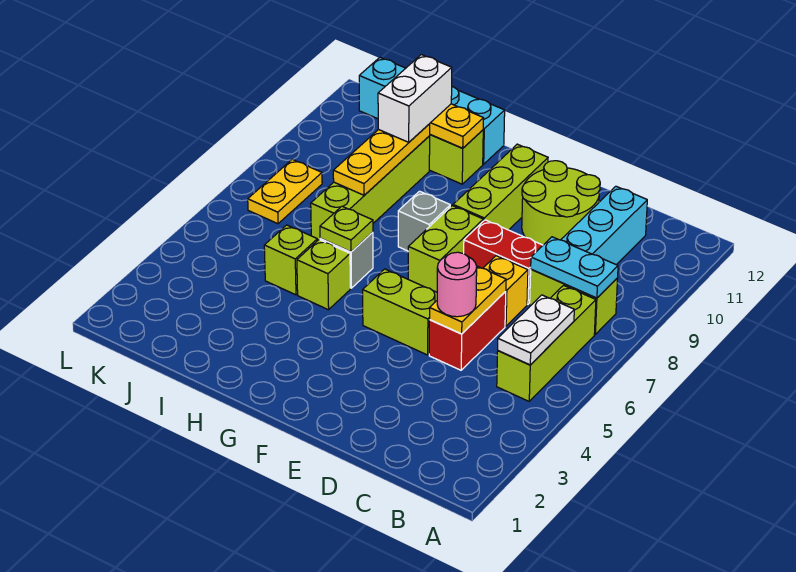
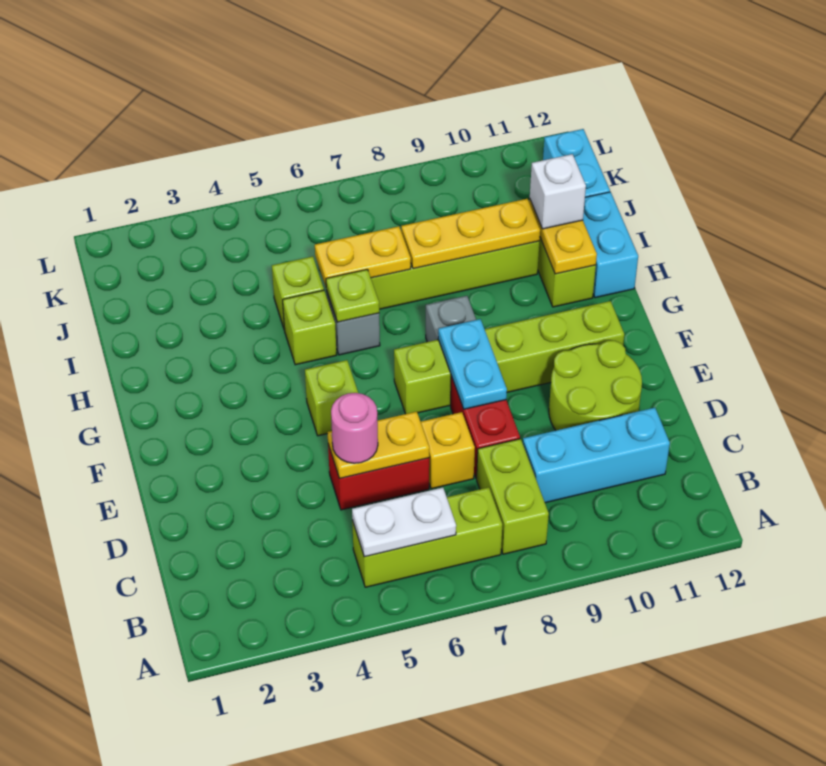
cyan 1x2 plate [531,237,618,298] -> cyan 1x2 plate moved to [438,319,507,409]
lime 1x2 brick [363,269,437,355] -> lime 1x1 brick [305,360,358,436]
white 1x2 brick [378,55,452,142] -> white 1x1 brick [530,154,586,229]
yellow 1x2 plate [248,159,322,224] -> yellow 1x2 plate moved to [315,226,411,286]

